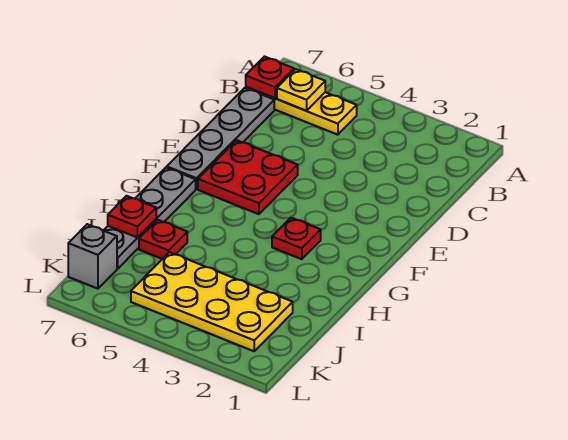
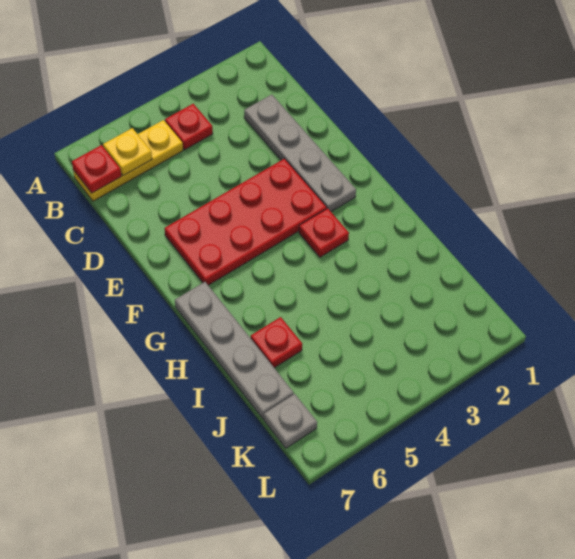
grey 1x4 plate [167,88,274,189] -> grey 1x4 plate moved to [244,95,356,212]
red 2x2 plate [198,140,298,214] -> red 2x4 plate [165,159,327,285]
red 1x1 plate [108,196,156,238] -> red 1x1 plate moved to [165,104,213,150]
yellow 2x4 plate [131,252,293,351] -> none
grey 1x1 brick [68,224,117,289] -> grey 1x1 plate [264,394,317,448]

